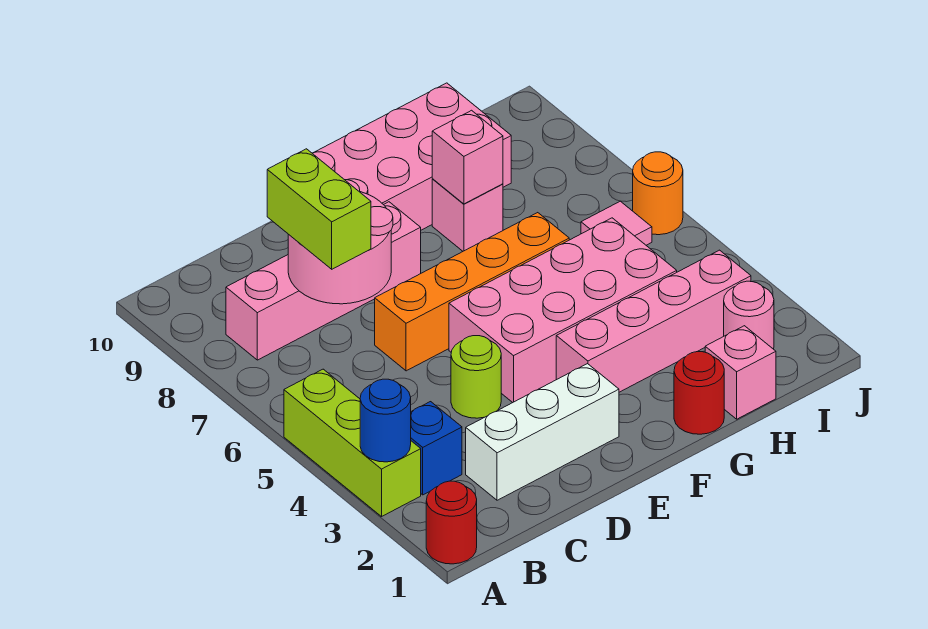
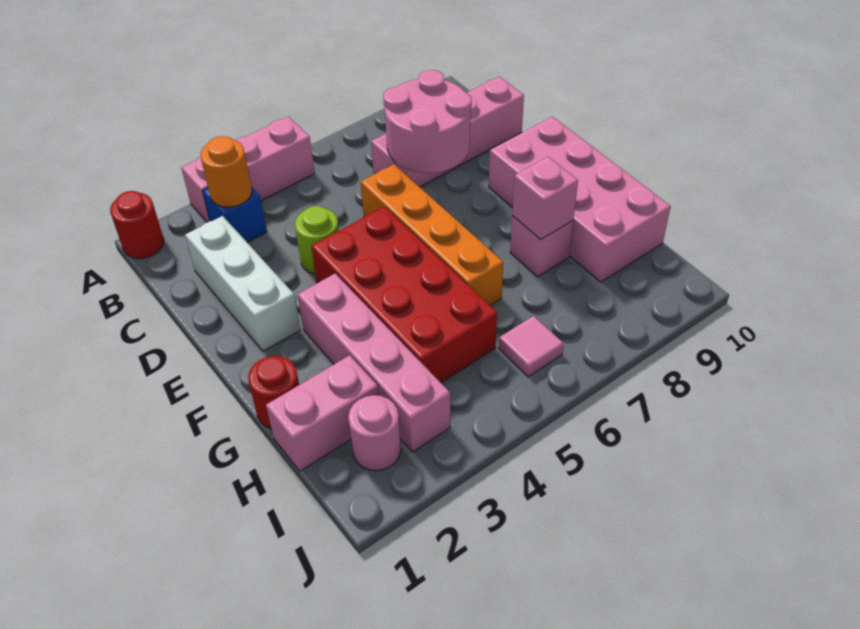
lime 1x3 brick [284,369,421,517] -> pink 1x3 brick [181,116,315,222]
blue 1x1 round brick [360,379,411,462] -> none
pink 1x4 brick [226,202,421,360] -> pink 1x4 brick turned to [371,77,524,187]
lime 1x2 brick [267,149,371,269] -> none
pink 2x4 brick [449,218,677,403] -> red 2x4 brick [311,207,497,383]
pink 1x1 brick [705,326,776,419] -> pink 1x2 brick [266,355,379,471]
orange 1x1 round brick [633,152,683,235] -> orange 1x1 round brick moved to [200,136,252,207]

